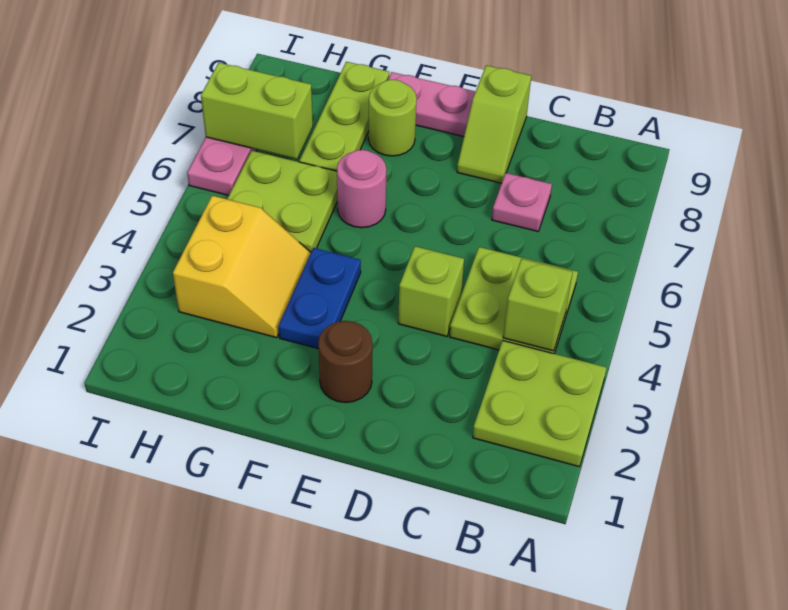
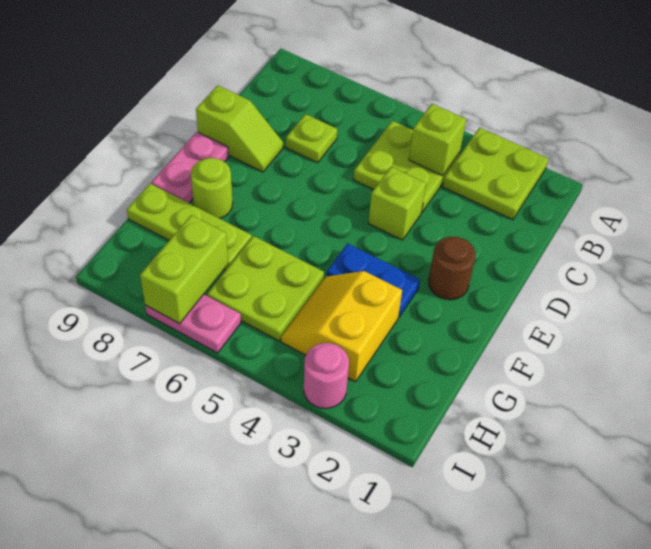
pink 1x1 plate [492,173,552,231] -> lime 1x1 plate [286,114,337,163]
pink 1x1 round brick [337,150,386,228] -> pink 1x1 round brick moved to [304,343,349,409]
yellow 2x2 slope [173,196,311,338] -> yellow 2x2 slope turned to [281,271,402,382]

